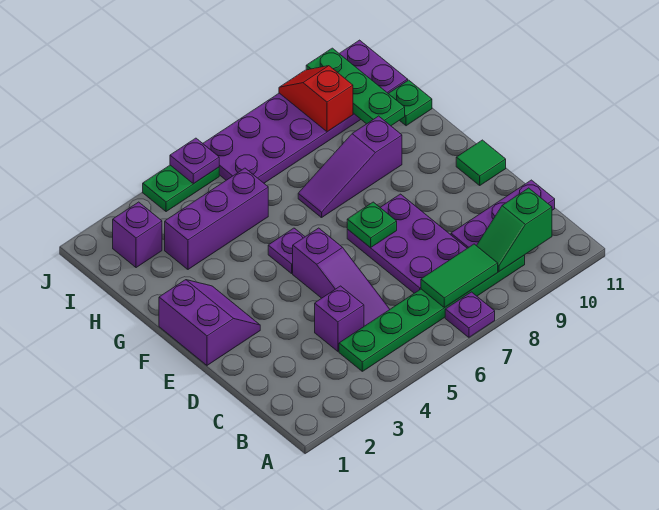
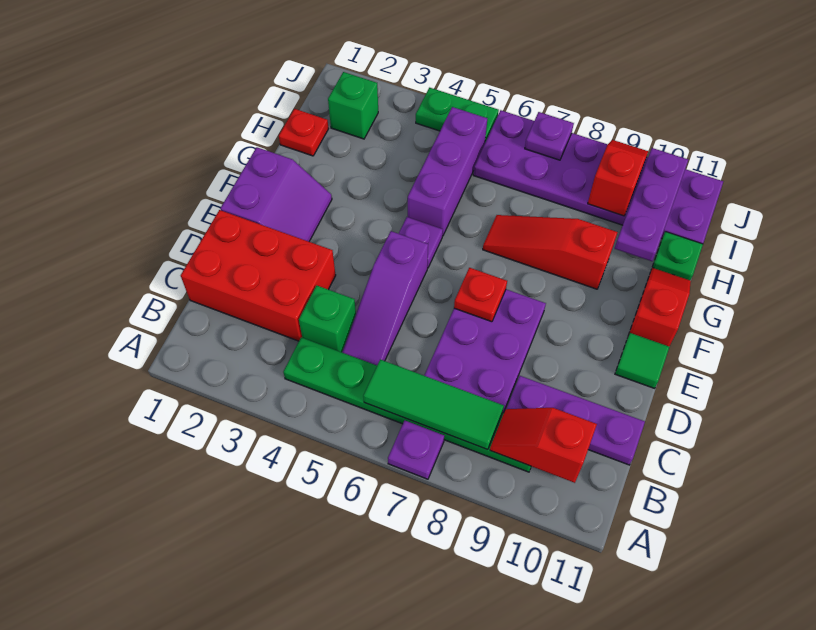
green 1x2 tile [421,244,498,308] -> green 1x3 tile [363,359,504,450]
green 1x2 slope [477,188,552,272] -> red 1x2 slope [490,408,597,483]
none -> red 2x3 brick [181,210,336,341]
purple 1x1 brick [315,286,364,351] -> green 1x1 brick [299,285,356,352]
green 1x1 plate [347,202,397,248] -> red 1x1 plate [454,268,507,322]
none -> red 1x2 slope [629,268,691,346]
purple 1x3 slope [298,116,402,218] -> red 1x3 slope [483,215,618,289]
none -> red 1x1 plate [279,109,329,156]
purple 1x3 brick [165,168,268,269] -> purple 1x3 brick turned to [408,107,487,236]
green 1x3 plate [306,48,405,126] -> purple 1x3 plate [615,148,688,261]
purple 1x1 brick [113,202,162,268] -> green 1x1 brick [328,72,378,139]
purple 1x1 plate [170,138,219,184] -> purple 1x1 plate moved to [525,112,574,160]

